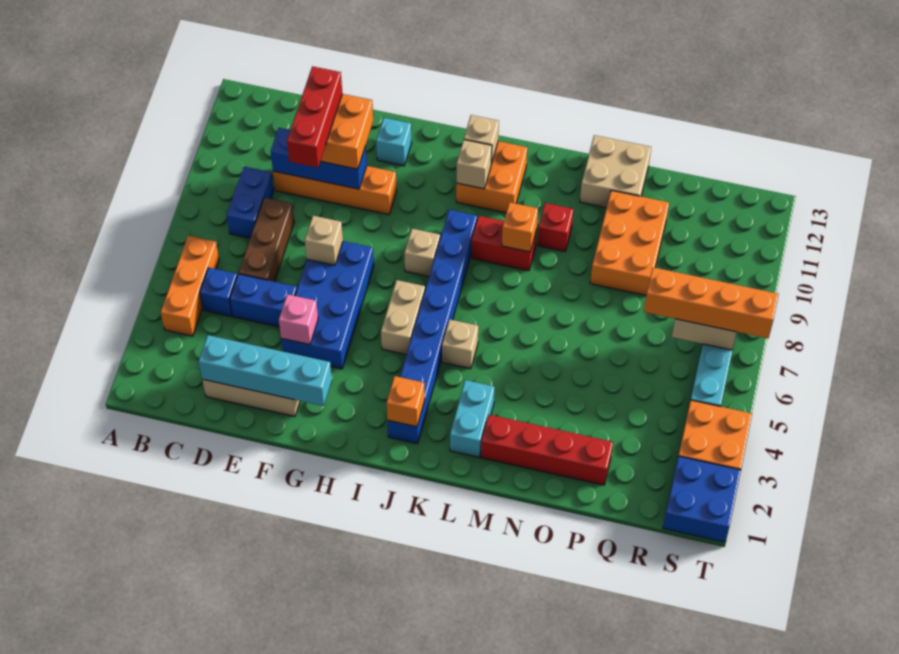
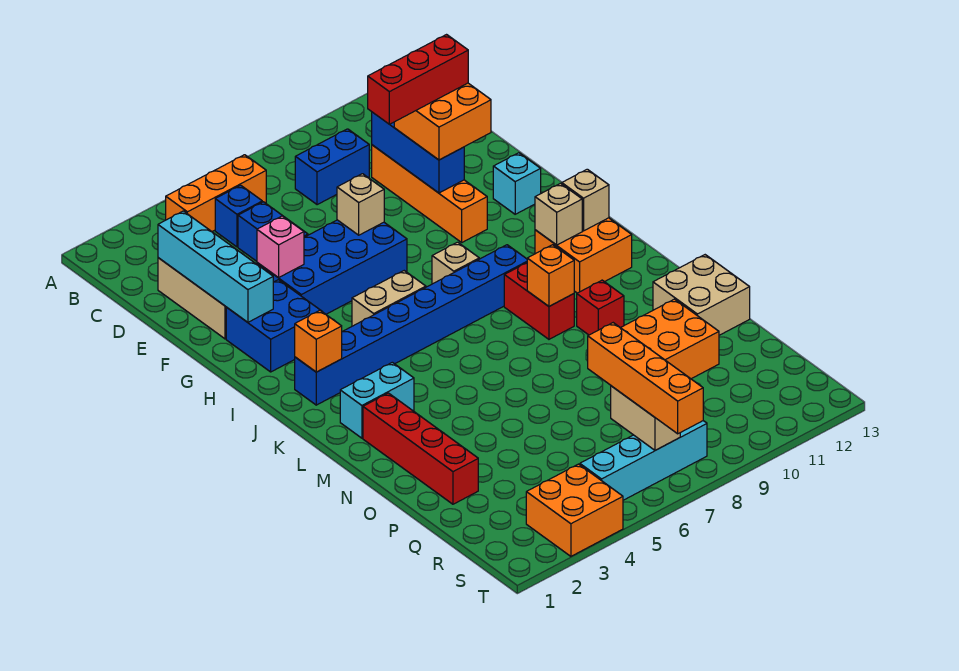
brown 1x3 brick [239,197,294,282] -> none
tan 1x1 brick [442,319,478,369] -> none
blue 2x2 brick [663,456,741,542] -> blue 2x2 brick moved to [226,280,321,372]

